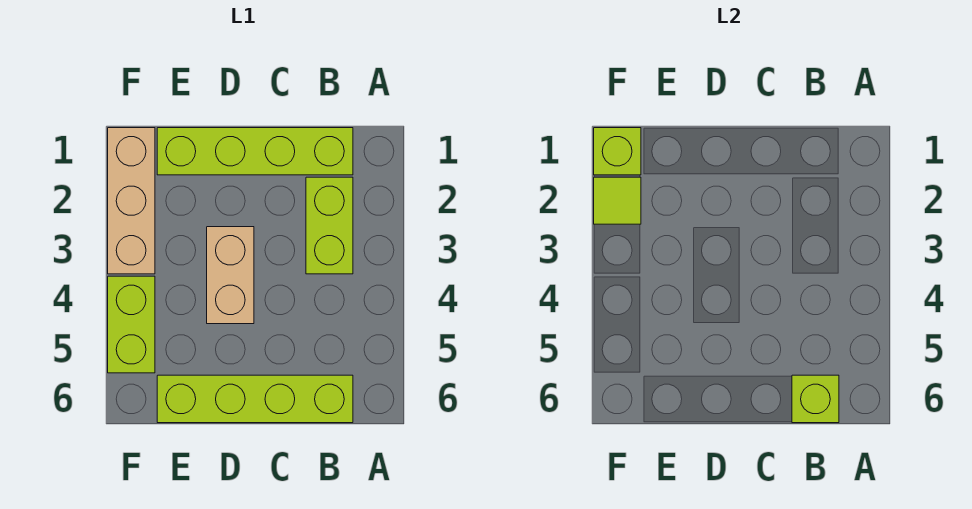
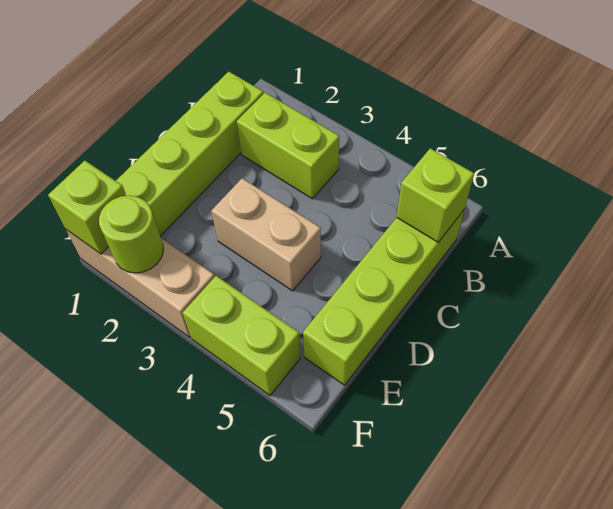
lime 1x1 tile [594,177,641,224] -> lime 1x1 round brick [99,195,163,273]

